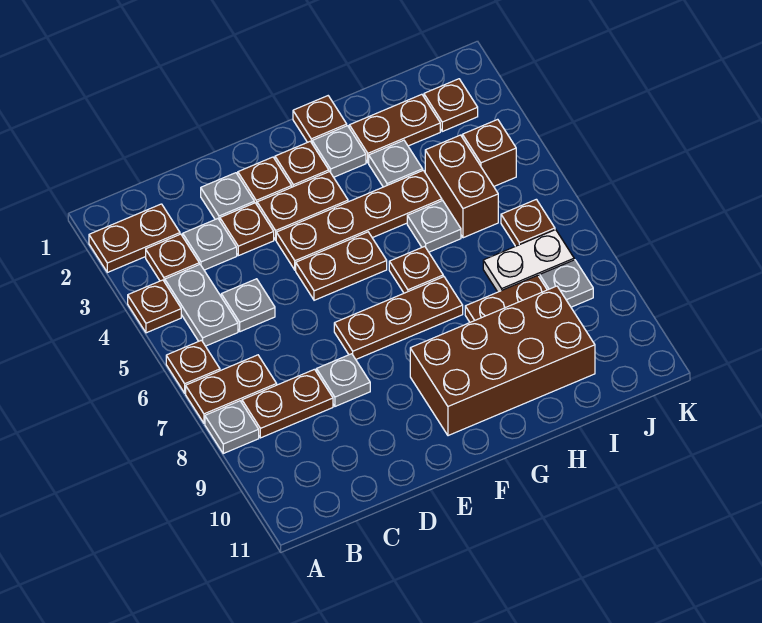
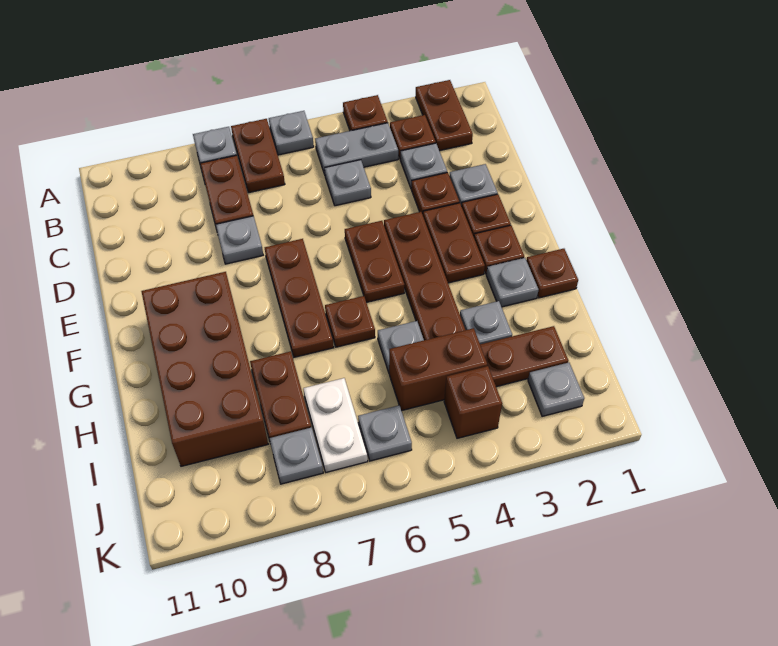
brown 1x1 plate [166,340,220,393] -> grey 1x1 plate [269,111,314,155]
brown 1x2 plate [349,94,440,163] -> brown 1x2 plate turned to [480,326,568,387]
brown 1x1 plate [424,79,478,131] -> grey 1x1 plate [528,363,584,416]
brown 1x1 plate [501,199,555,246] -> grey 1x1 plate [358,405,412,461]

